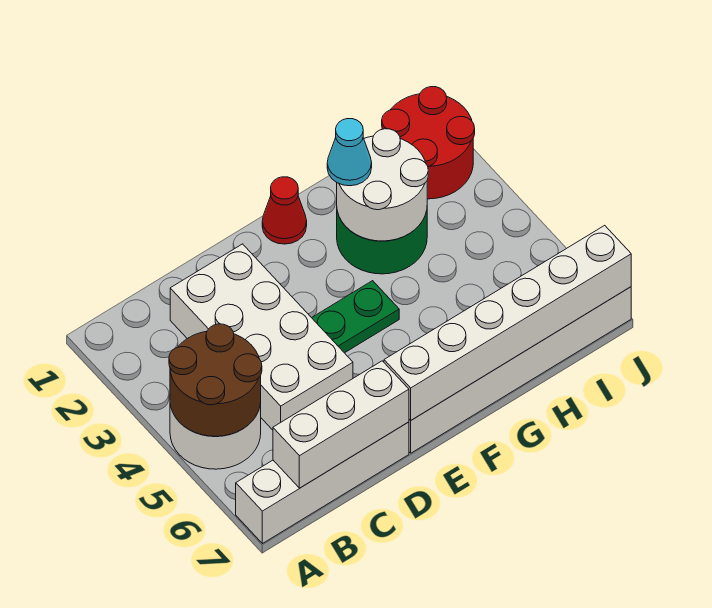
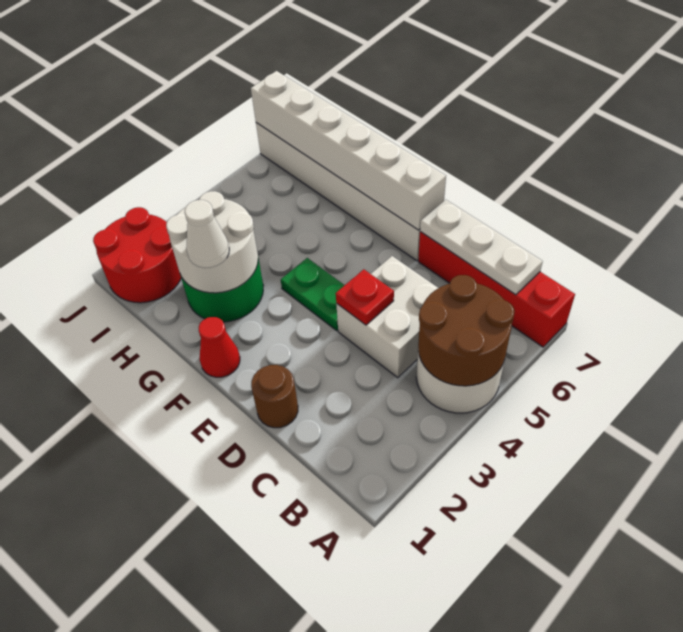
white 1x4 brick [236,422,409,544] -> red 1x4 brick [418,232,575,347]
white 1x3 brick [273,361,409,488] -> white 1x3 plate [420,200,543,295]
white 2x4 brick [170,244,353,430] -> white 2x2 brick [336,256,438,378]
none -> brown 1x1 round brick [251,365,298,428]
none -> red 1x1 plate [336,269,394,325]
cyan 1x1 cone [327,119,372,186] -> white 1x1 cone [185,200,229,268]

